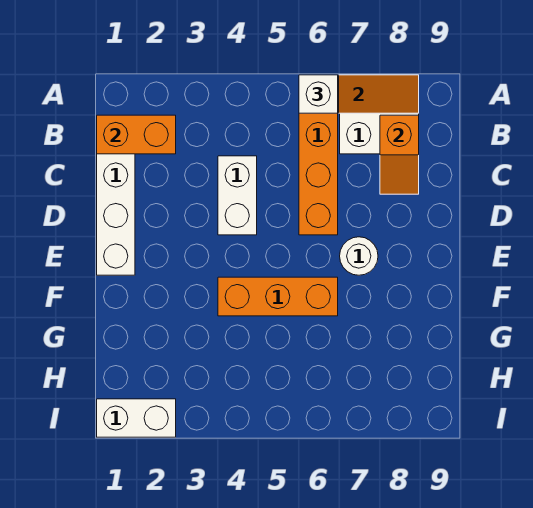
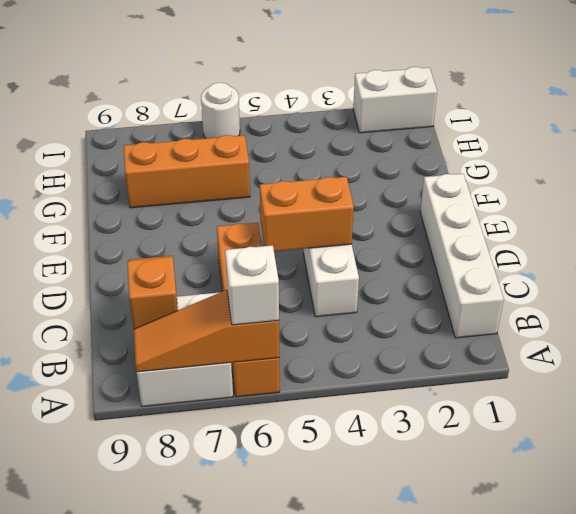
orange 1x2 brick [97,115,176,154] -> orange 1x2 brick moved to [260,177,354,251]
white 1x1 round brick [340,237,378,275] -> white 1x1 round brick moved to [201,83,240,138]
orange 1x3 brick [218,277,338,316] -> orange 1x3 brick moved to [124,135,250,208]

